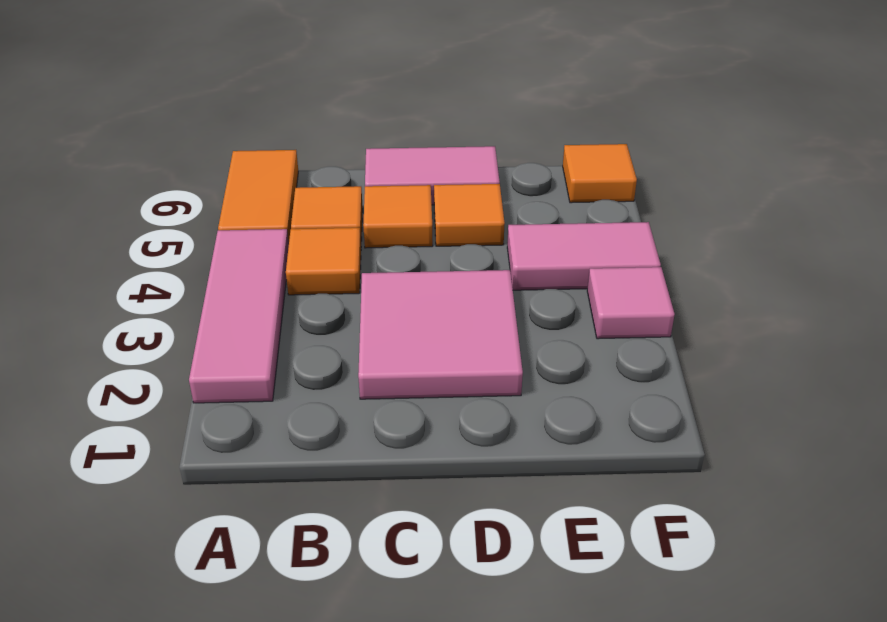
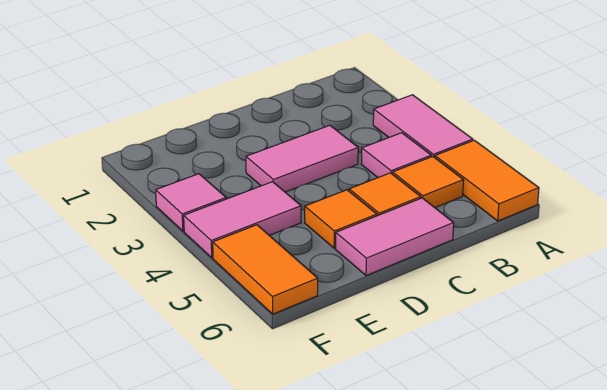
pink 1x3 tile [189,229,289,403] -> pink 1x2 tile [373,95,473,158]
orange 1x1 tile [286,228,361,295] -> pink 1x1 tile [361,133,431,177]
pink 2x2 tile [358,270,523,399] -> pink 1x2 tile [246,125,358,192]
orange 1x1 tile [563,144,637,203] -> orange 1x2 tile [213,225,318,314]

